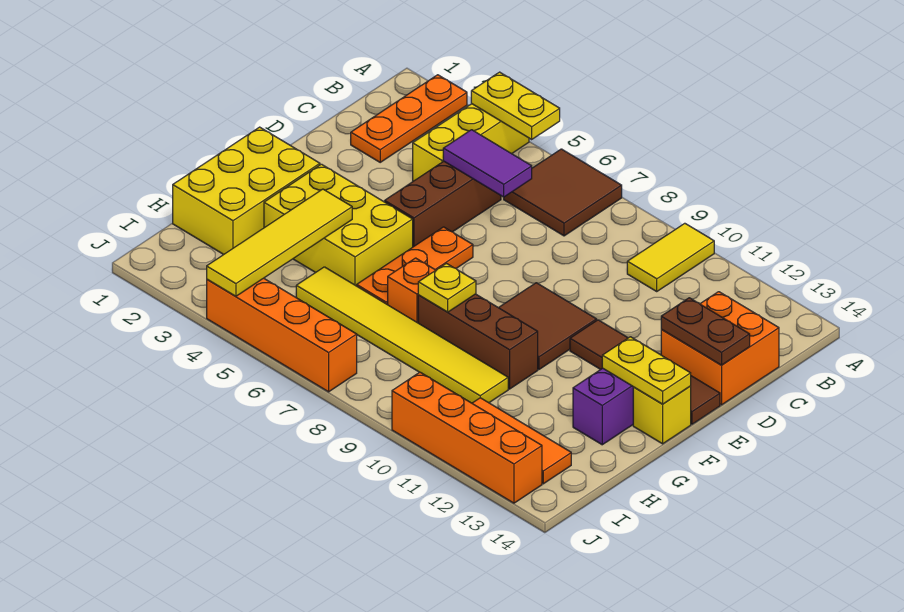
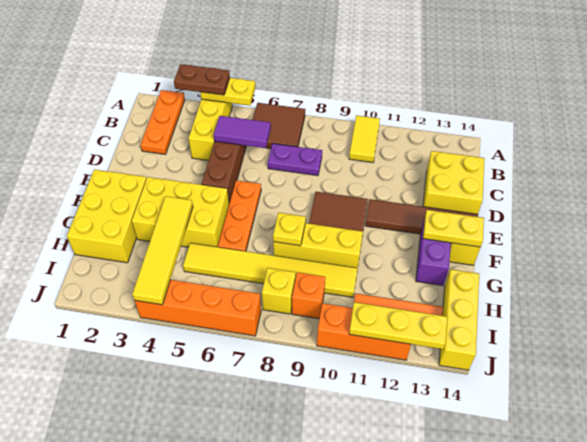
none -> purple 1x2 plate [268,144,322,176]
orange 2x2 brick [661,292,779,405] -> yellow 2x2 brick [423,151,484,214]
brown 1x2 plate [661,298,750,365] -> brown 1x2 plate moved to [174,64,230,95]
orange 1x1 brick [388,258,436,323] -> orange 1x1 brick moved to [292,272,325,319]
brown 1x3 brick [418,294,538,389] -> yellow 1x3 brick [273,223,363,268]
none -> yellow 1x3 brick [439,269,479,370]
none -> yellow 1x1 brick [262,268,296,314]
orange 1x4 brick [392,372,542,503] -> orange 1x3 brick [317,303,411,360]
none -> yellow 1x3 plate [349,302,447,349]

